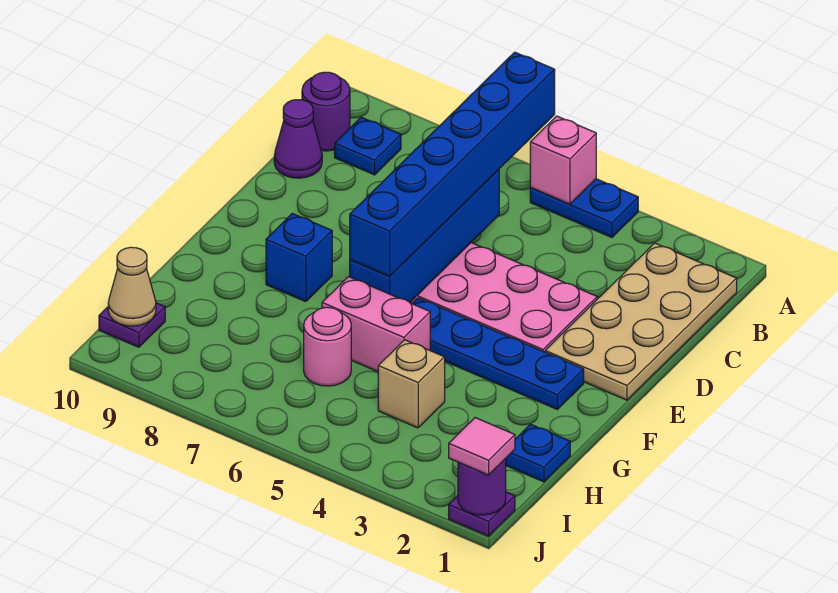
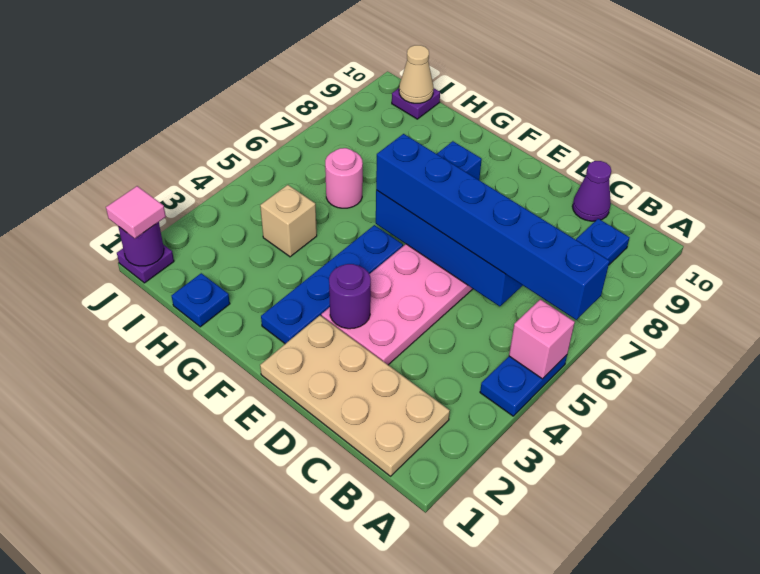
purple 1x1 round brick [302,72,350,151] -> purple 1x1 round brick moved to [329,264,371,329]
pink 1x2 brick [322,277,430,372] -> none

